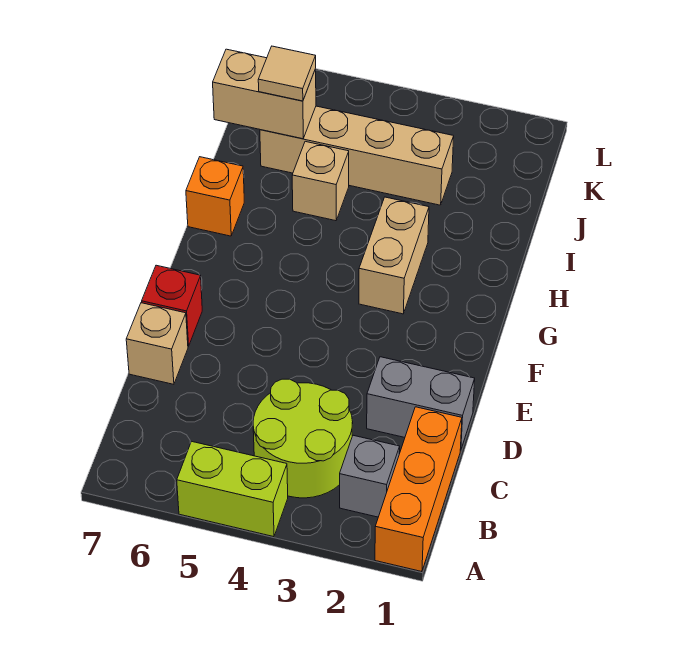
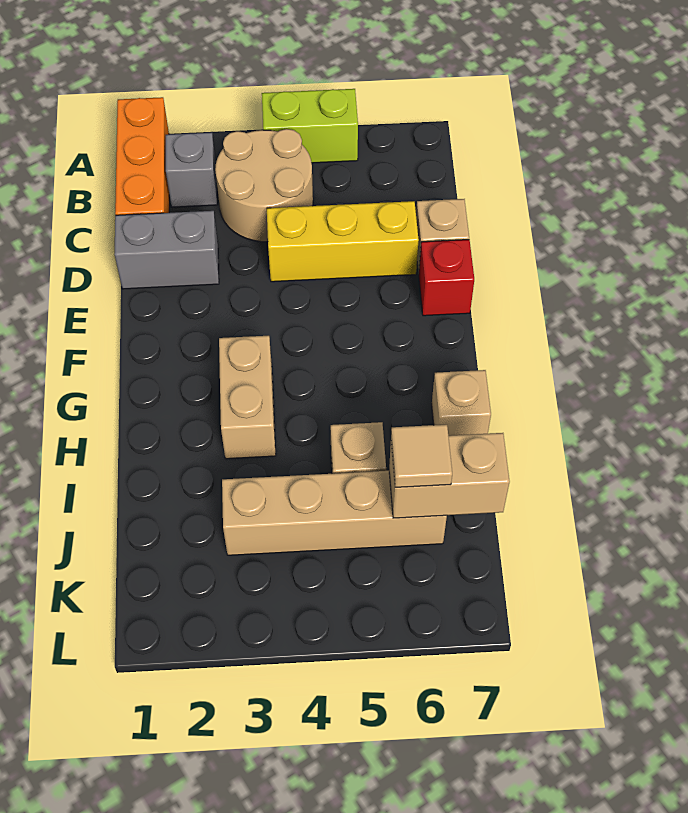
lime 2x2 round brick [253,379,353,498] -> tan 2x2 round brick [215,129,313,242]
none -> yellow 1x3 brick [267,201,419,282]
orange 1x1 brick [186,157,244,236] -> tan 1x1 brick [432,370,491,436]

